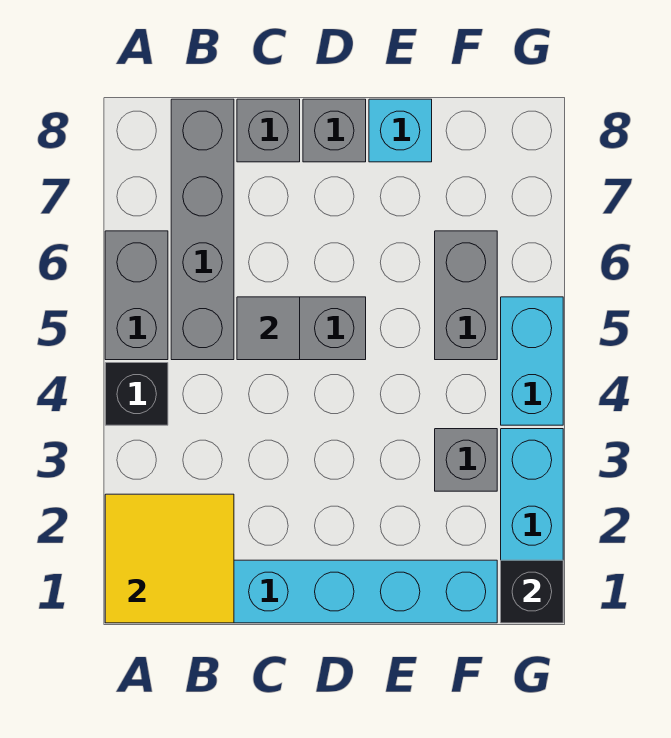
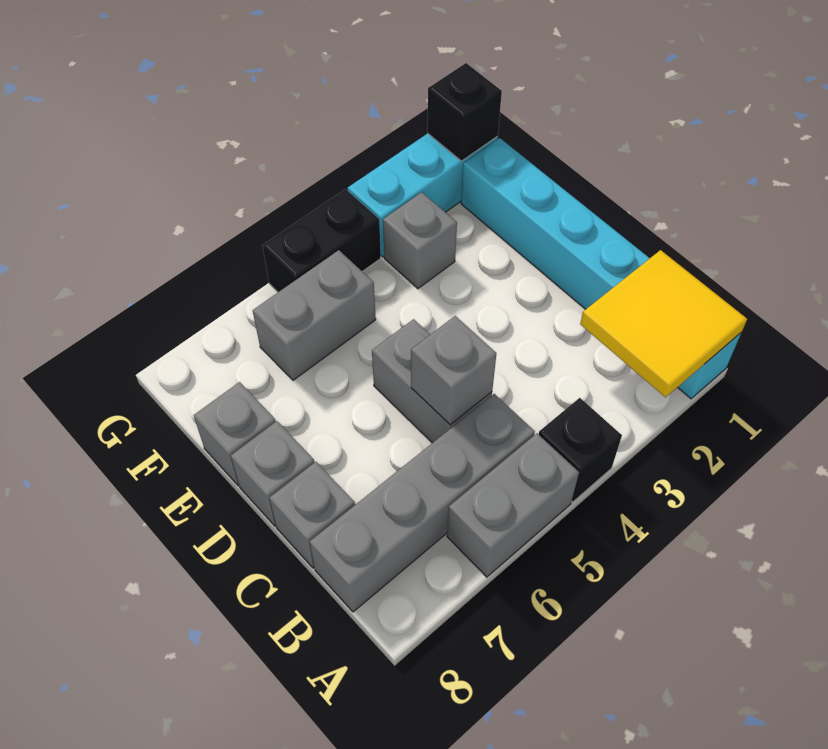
grey 1x1 tile [237,297,300,360] -> grey 1x1 brick [411,316,496,425]
cyan 1x1 brick [369,99,432,162] -> grey 1x1 brick [194,382,276,486]
cyan 1x2 brick [501,297,563,425] -> black 1x2 brick [262,189,381,292]

